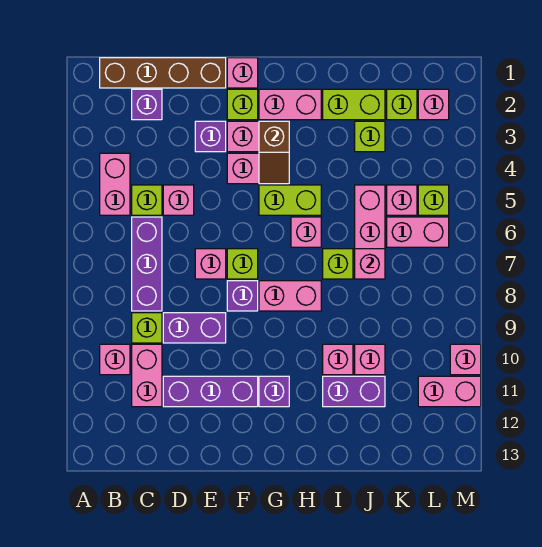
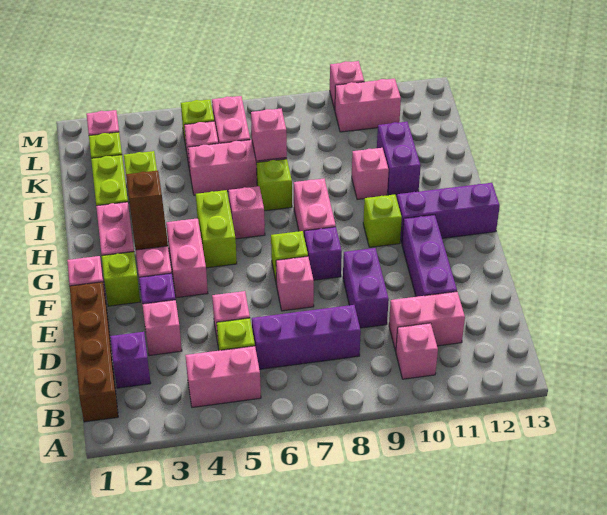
lime 1x1 brick [132,313,162,343] -> lime 1x1 brick moved to [363,195,402,247]
brown 1x2 slope [259,121,289,184] -> brown 1x2 slope turned to [126,171,168,250]
purple 1x1 brick [259,376,289,407] -> purple 1x3 brick [397,183,500,243]
pink 1x1 brick [355,344,385,375] -> pink 1x1 brick moved to [142,300,182,356]
pink 1x2 brick [418,376,481,407] -> pink 1x2 brick turned to [335,78,401,132]

